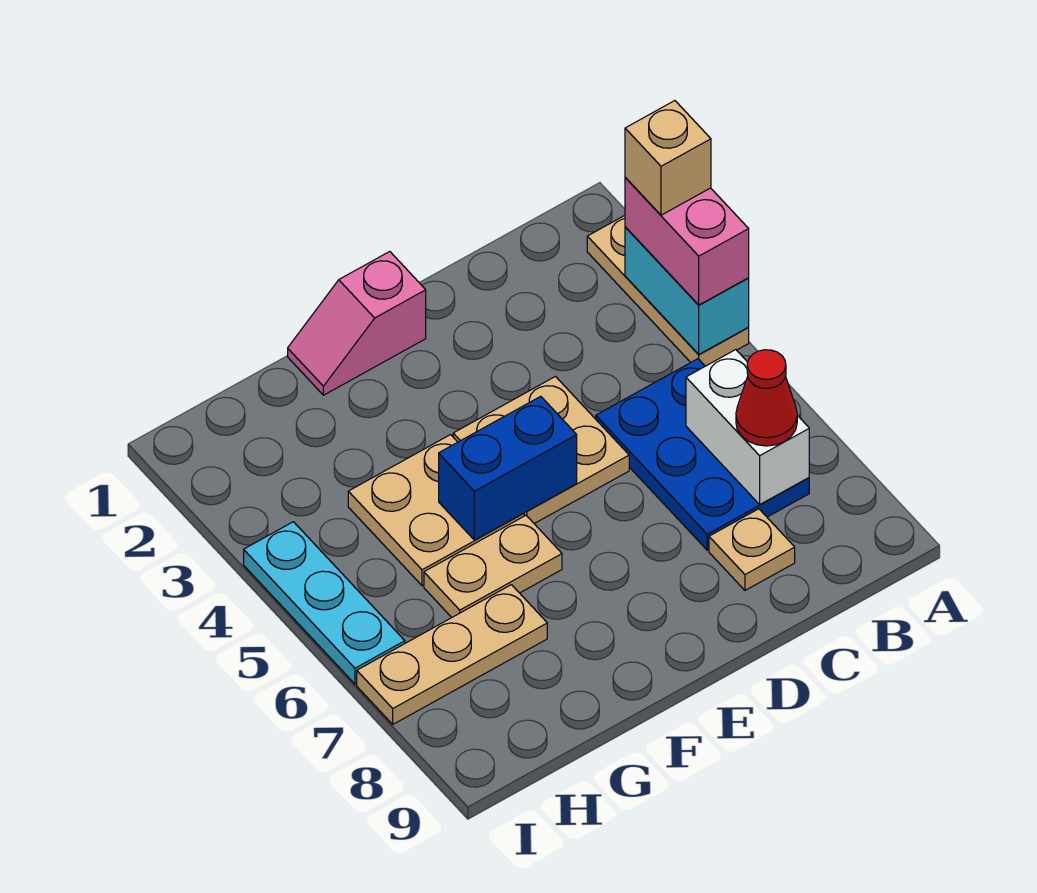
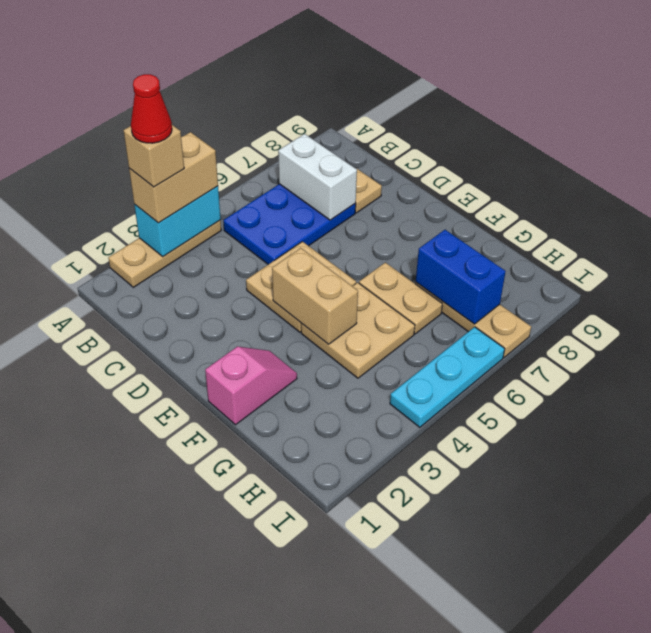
pink 1x2 brick [625,177,749,305] -> tan 1x2 brick [129,132,218,223]
white 1x2 brick [686,350,809,504] -> white 1x2 brick turned to [278,134,357,220]
red 1x1 cone [736,350,797,446] -> red 1x1 cone moved to [131,74,172,143]
pink 1x2 slope [288,252,426,395] -> pink 1x2 slope turned to [205,346,297,425]
none -> tan 1x2 brick [272,248,358,344]
blue 1x2 brick [439,396,577,540] -> blue 1x2 brick moved to [416,230,506,324]

